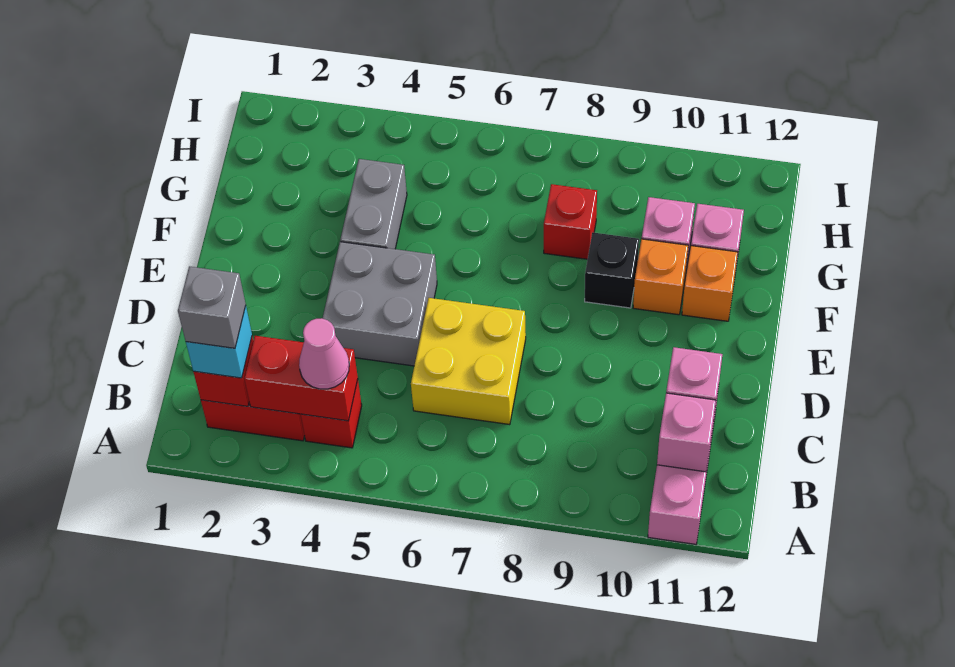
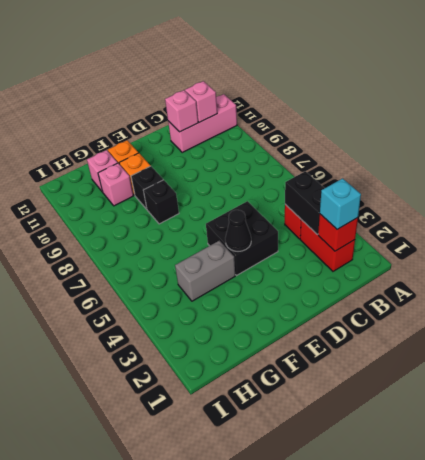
grey 1x1 brick [178,266,246,348] -> none
red 1x2 brick [244,336,358,421] -> black 1x2 brick [285,171,324,234]
pink 1x1 cone [299,318,349,389] -> none
yellow 2x2 brick [411,298,526,425] -> none
grey 2x2 brick [322,242,437,366] -> black 2x2 brick [206,201,278,276]
none -> black 1x1 cone [225,210,251,251]
none -> black 1x1 brick [144,180,179,224]
red 1x1 brick [544,184,597,259] -> none

